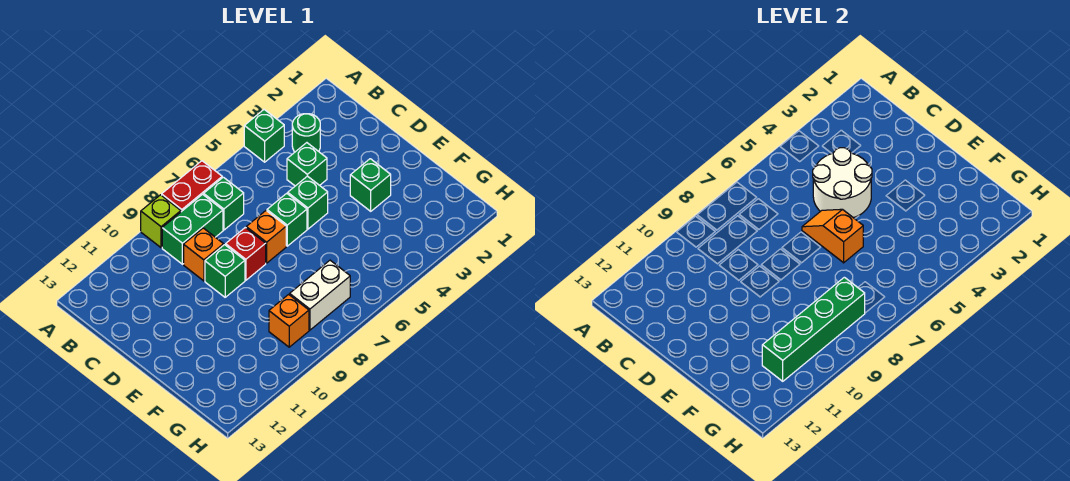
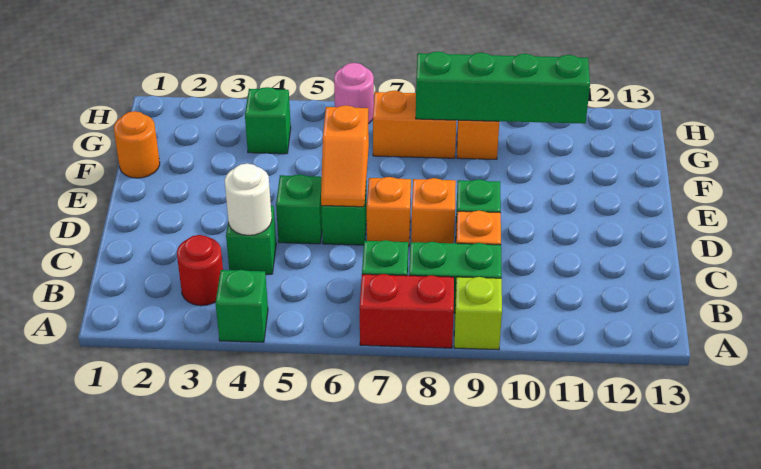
green 1x1 round brick [292,114,320,152] -> red 1x1 round brick [177,235,223,306]
white 2x2 round brick [813,148,872,218] -> white 1x1 round brick [225,163,272,235]
red 1x1 brick [226,228,266,280] -> orange 1x1 brick [411,178,456,243]
green 1x1 brick [350,159,391,211] -> green 1x1 brick moved to [245,87,291,154]
none -> orange 1x1 round brick [114,111,160,178]
white 1x2 brick [290,260,350,330] -> orange 1x2 brick [373,91,456,158]
none -> pink 1x1 round brick [334,63,374,124]

